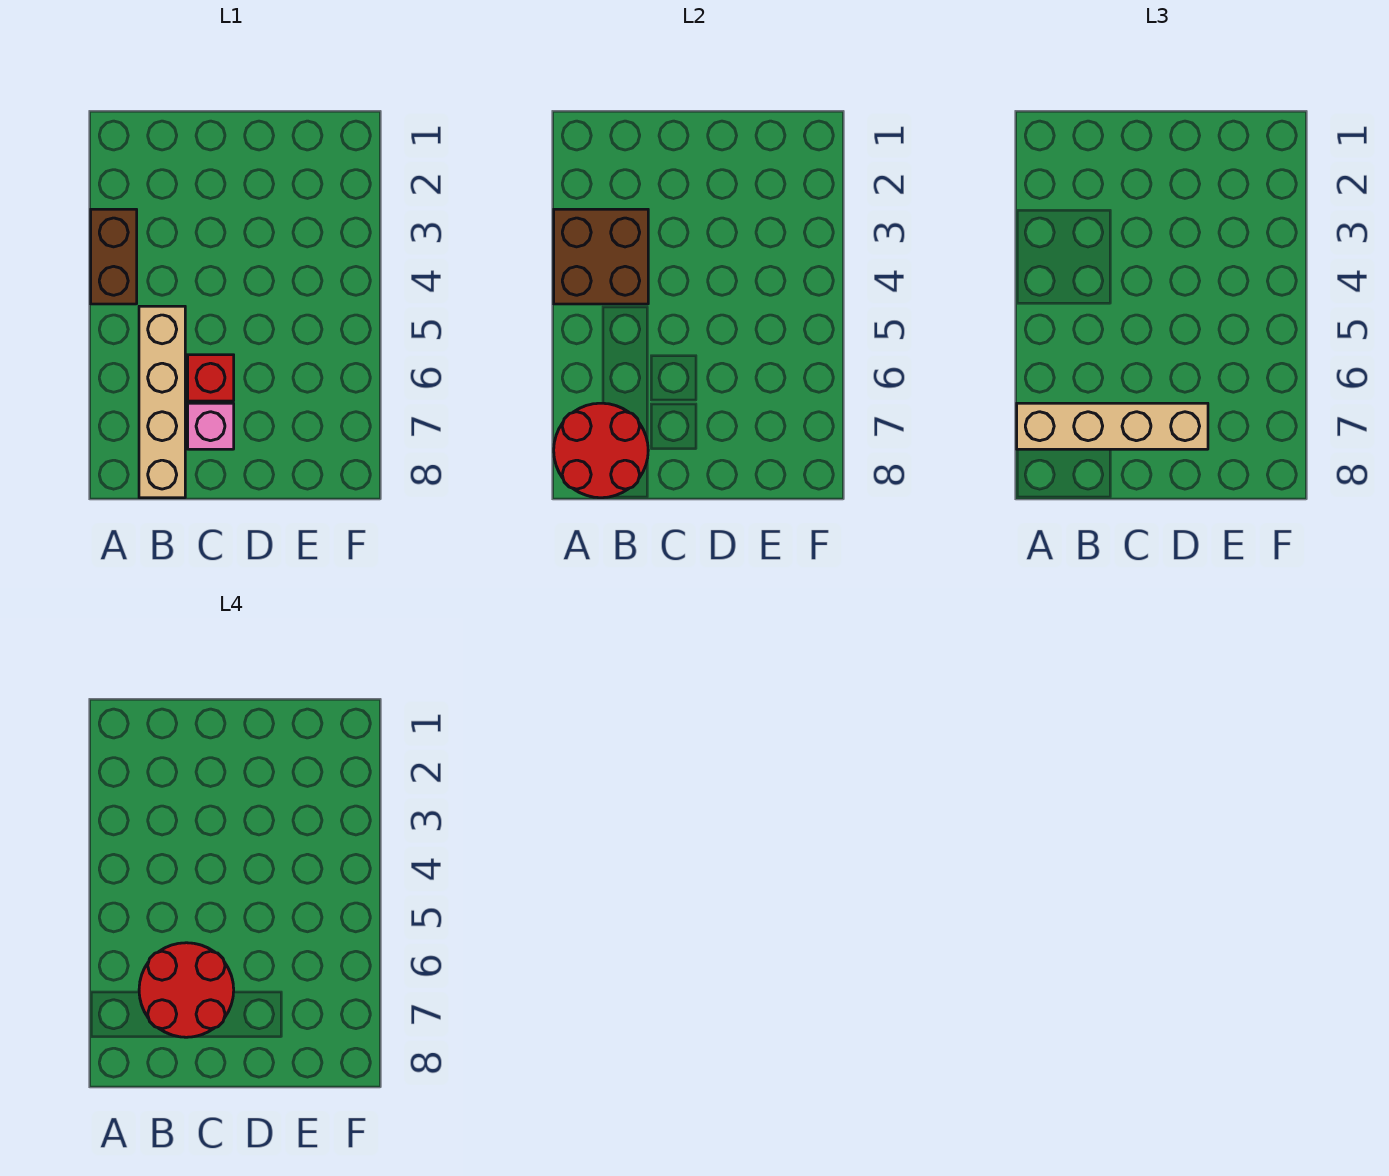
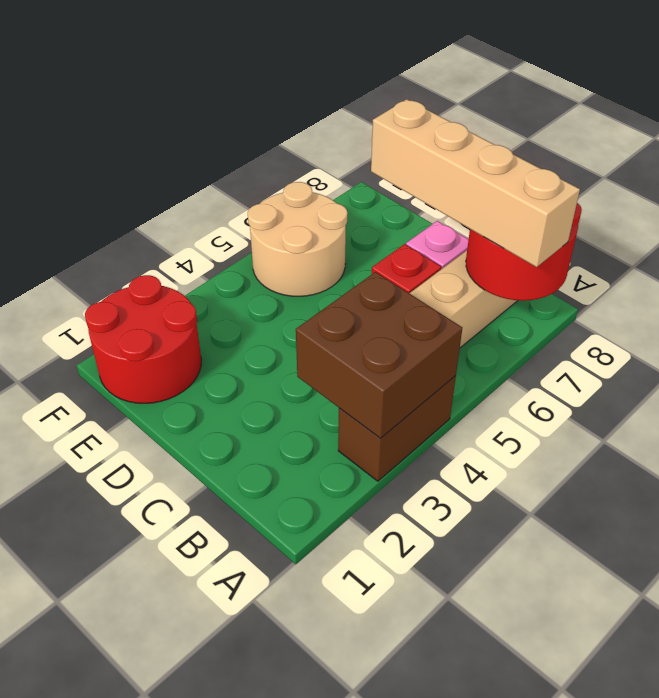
red 2x2 round brick [139,943,234,1037] -> red 2x2 round brick moved to [85,275,201,403]
none -> tan 2x2 round brick [248,182,348,296]

